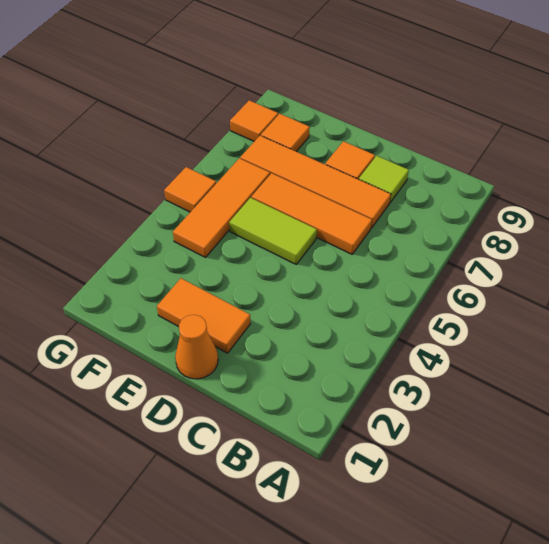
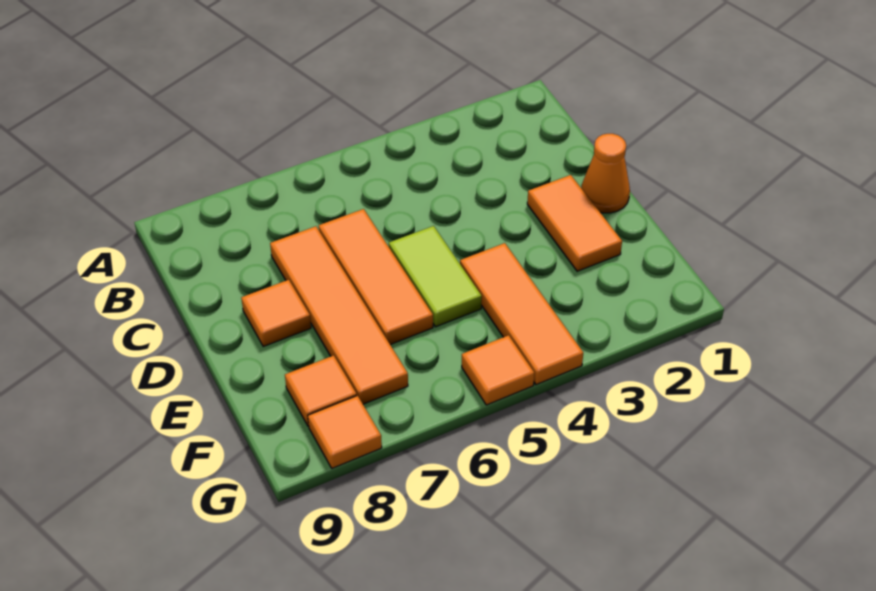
lime 1x1 tile [359,156,409,202] -> none
orange 1x3 tile [173,158,270,257] -> orange 1x3 tile turned to [460,243,583,385]

